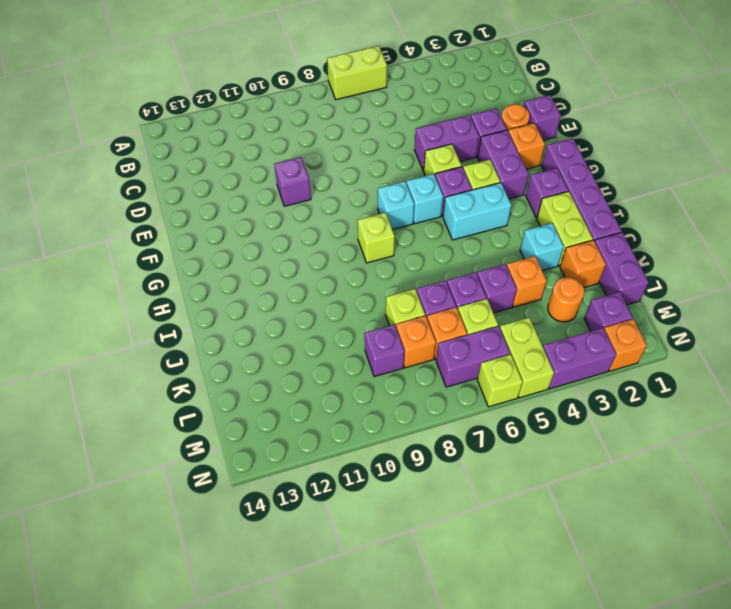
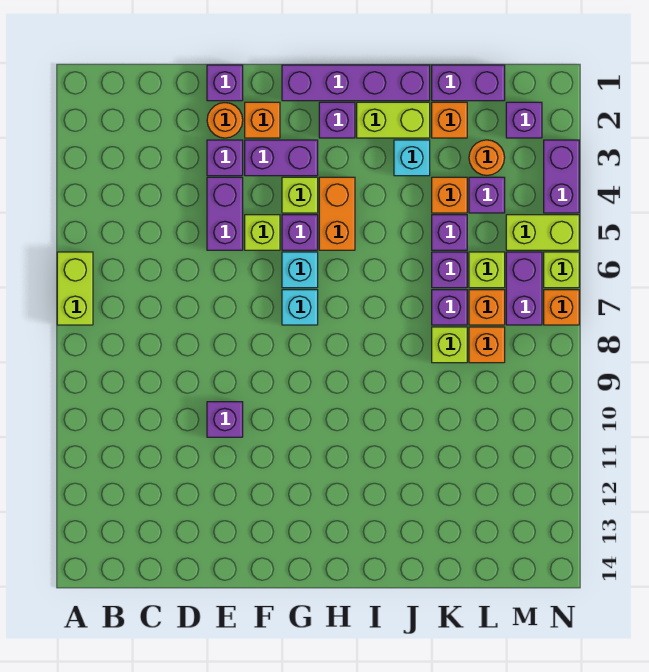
cyan 1x2 brick [443,183,512,240] -> orange 1x2 brick [319,177,355,250]
lime 1x1 brick [358,213,395,263] -> none
purple 1x1 brick [365,325,404,377] -> purple 1x1 brick moved to [469,177,505,213]
orange 1x1 brick [604,319,647,371] -> orange 1x1 brick moved to [544,290,579,325]

